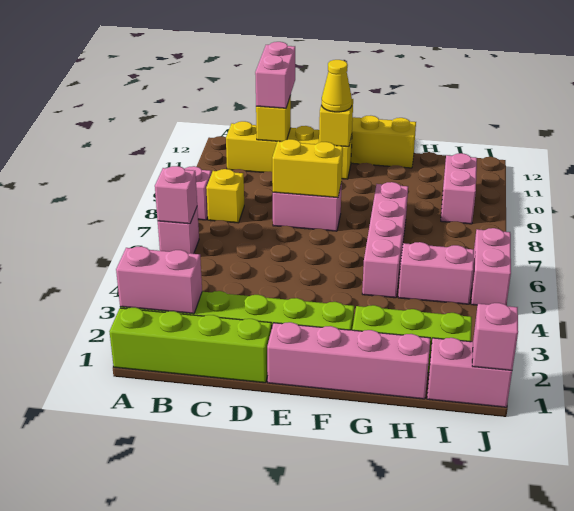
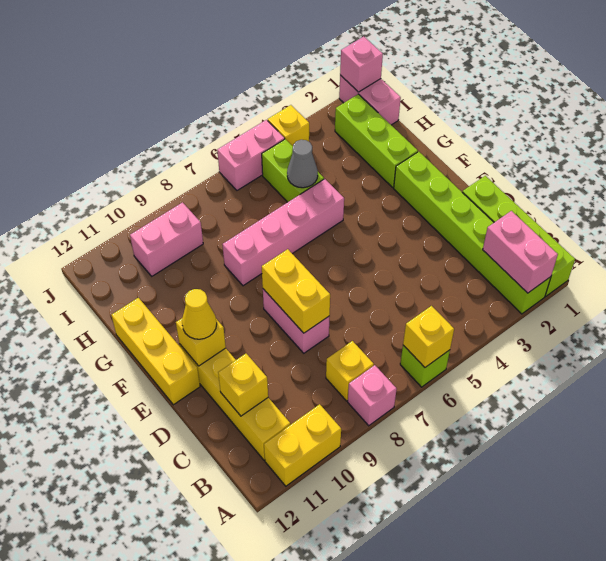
pink 1x1 brick [158,208,199,254] -> lime 1x1 brick [400,345,450,387]
pink 1x1 brick [155,166,197,224] -> yellow 1x1 brick [403,306,454,367]
none -> yellow 1x2 brick [264,404,341,486]
pink 1x2 brick [255,42,295,108] -> none
pink 1x4 brick [267,322,430,399] -> none
pink 1x2 brick [398,242,474,304] -> lime 1x2 brick [262,139,324,202]
none -> grey 1x1 cone [287,140,318,188]
none -> yellow 1x1 brick [268,105,309,146]

